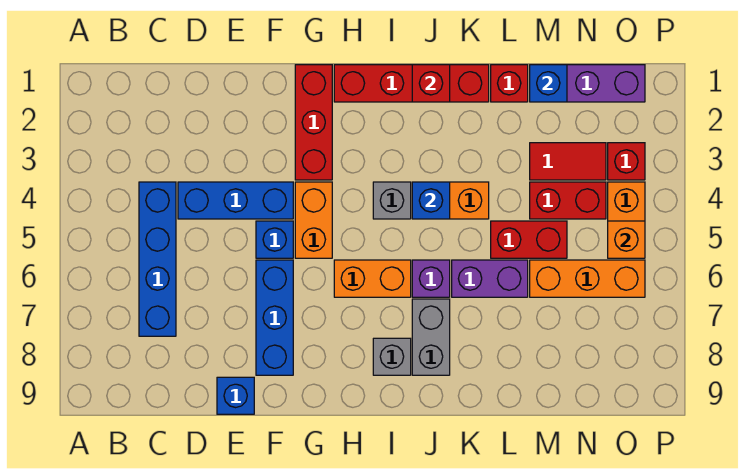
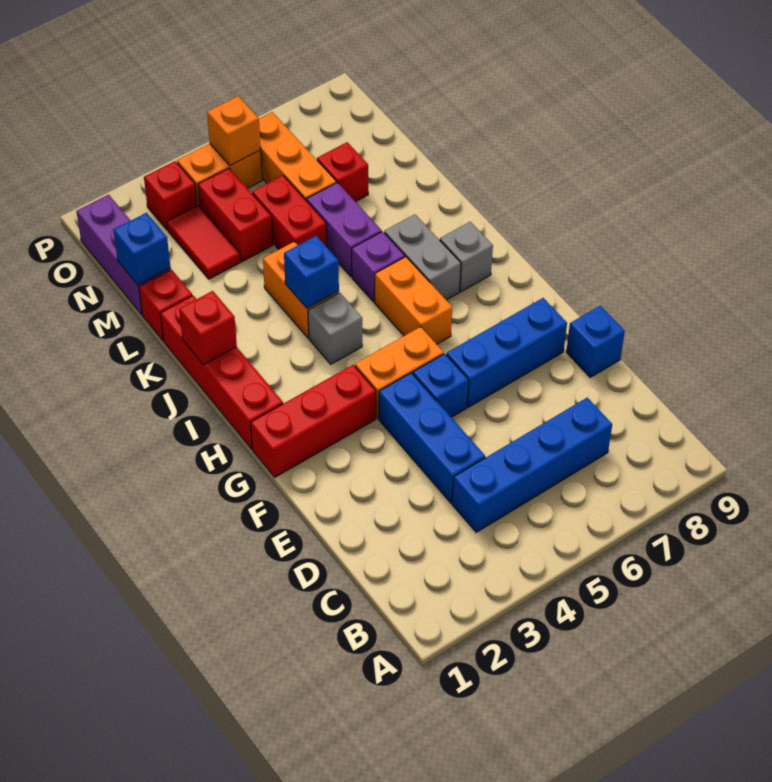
grey 1x2 brick [412,299,450,375] -> grey 1x2 brick turned to [384,214,461,300]
none -> red 1x1 brick [317,142,368,202]

